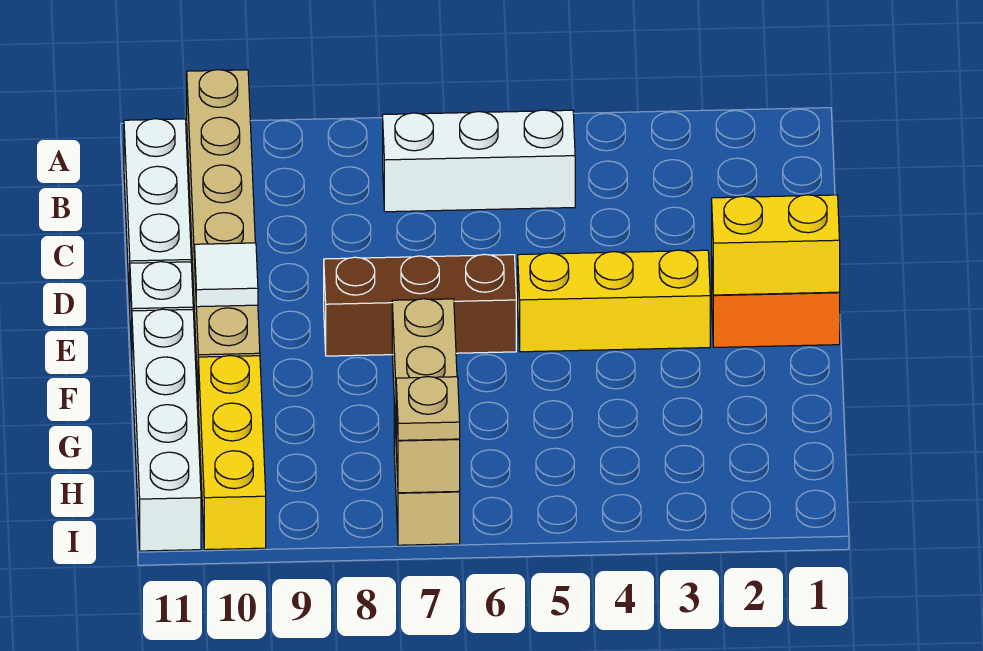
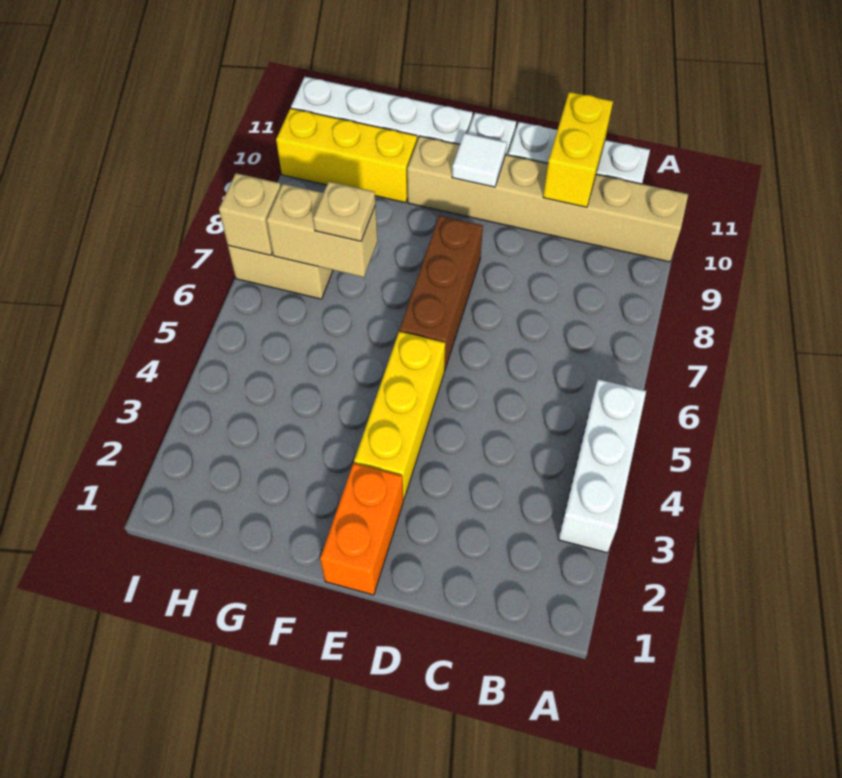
white 1x3 brick [383,110,575,212] -> white 1x3 brick moved to [558,379,646,553]
yellow 1x2 brick [712,195,840,295] -> yellow 1x2 brick moved to [543,92,613,207]
tan 1x1 plate [396,377,460,440] -> tan 1x1 plate moved to [313,182,376,241]

